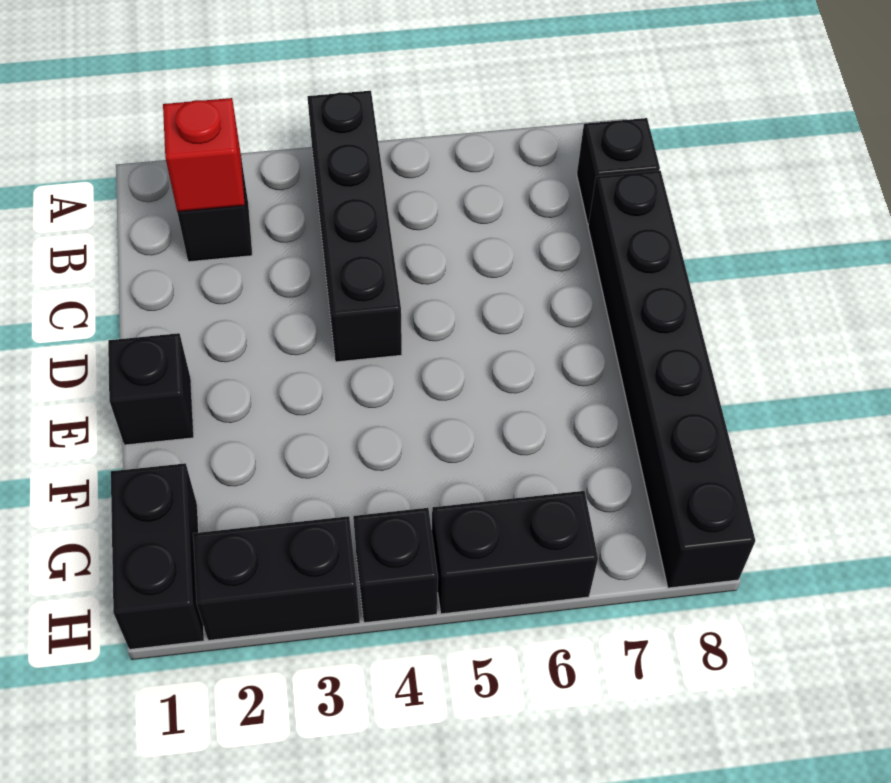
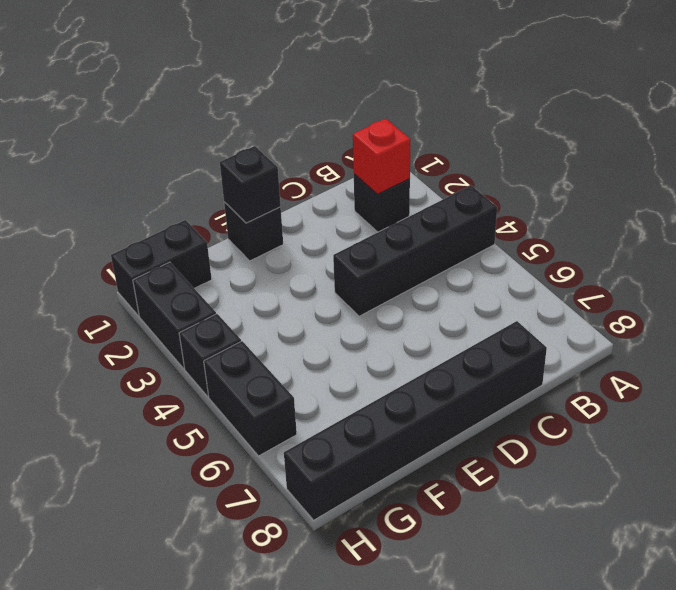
black 1x1 brick [577,118,660,224] -> black 1x1 brick moved to [220,146,281,223]

